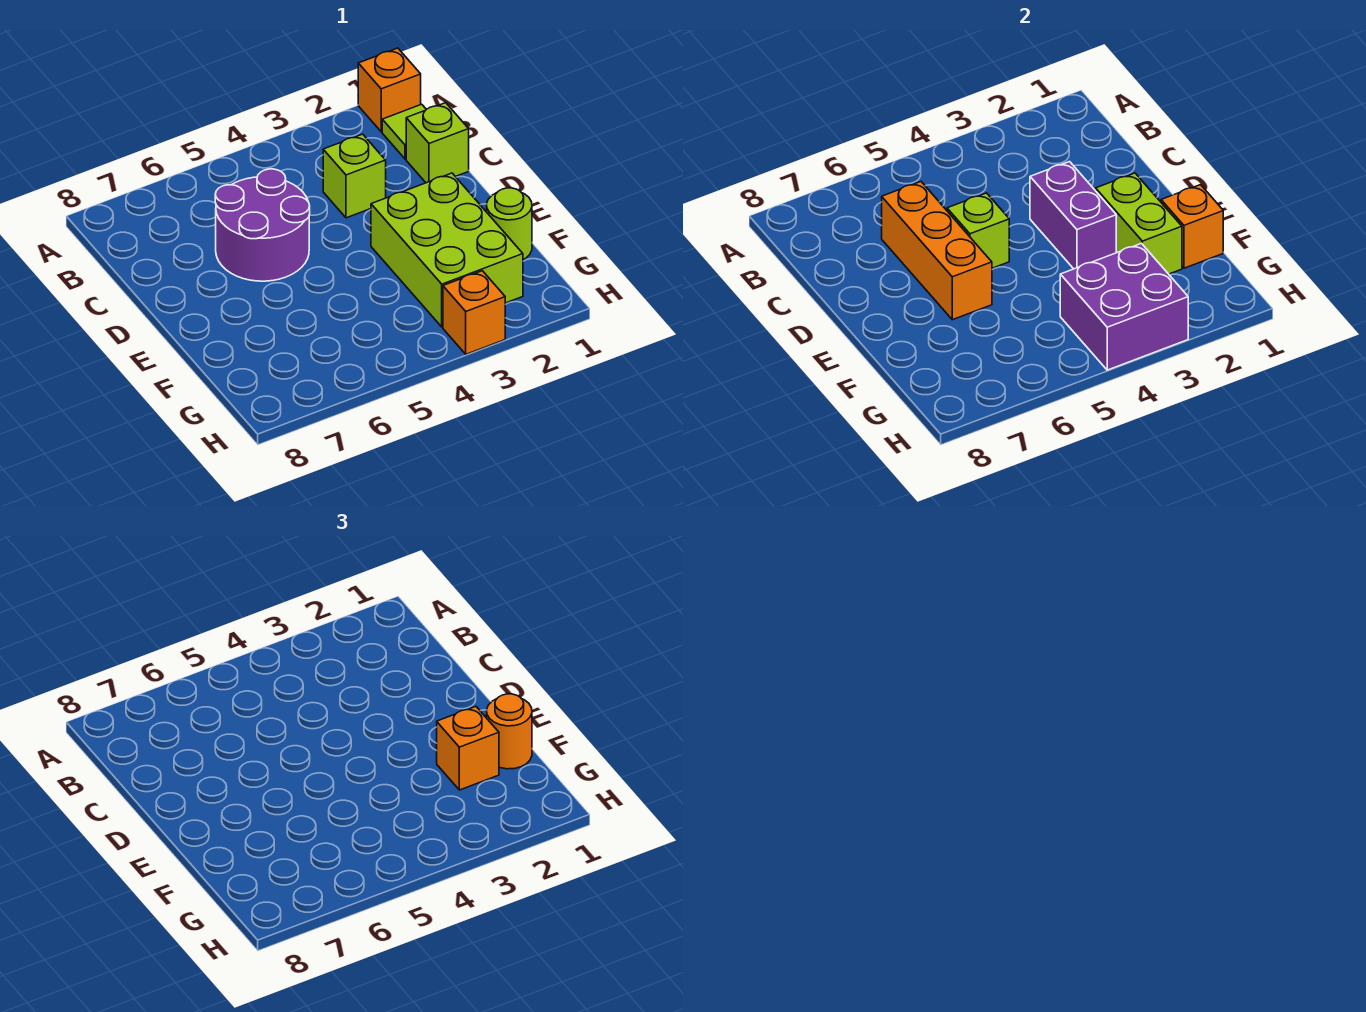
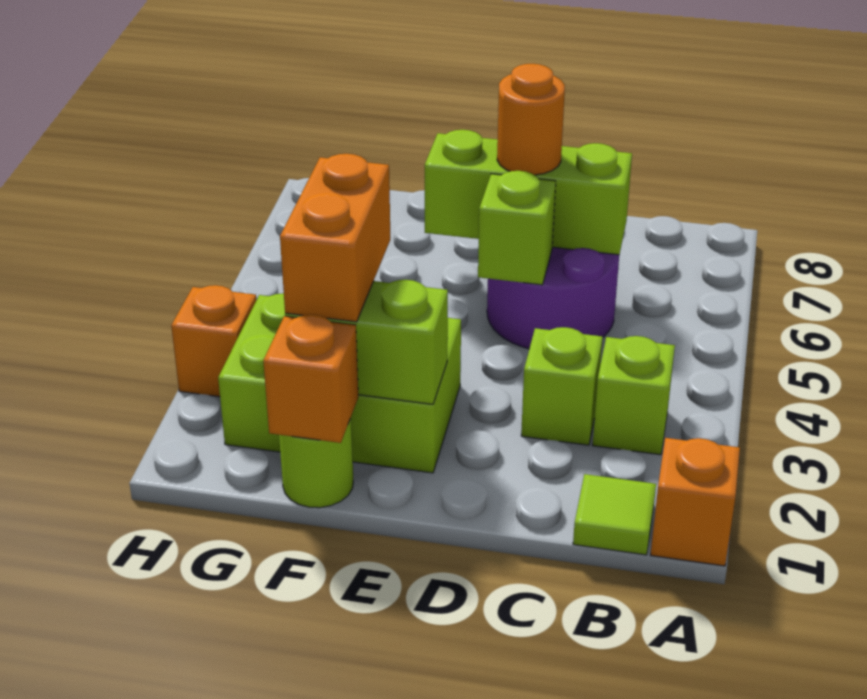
lime 1x1 brick [406,103,469,183] -> lime 1x1 brick moved to [593,336,675,455]
orange 1x3 brick [882,182,992,320] -> lime 1x3 brick [425,130,632,255]
purple 1x2 brick [1030,162,1116,269] -> none
orange 1x1 round brick [487,694,532,769] -> orange 1x1 round brick moved to [497,64,565,175]
orange 1x1 brick [437,707,499,790] -> orange 1x2 brick [280,154,390,322]
purple 2x2 brick [1060,243,1188,370] -> none

